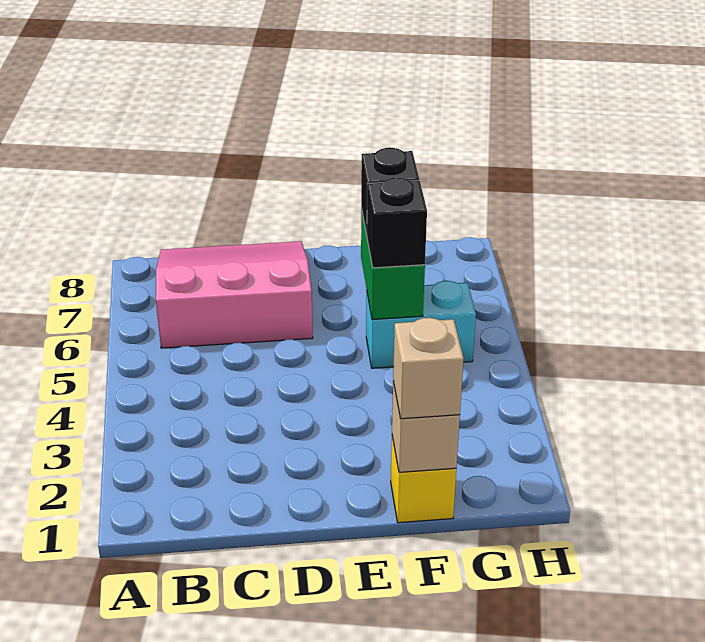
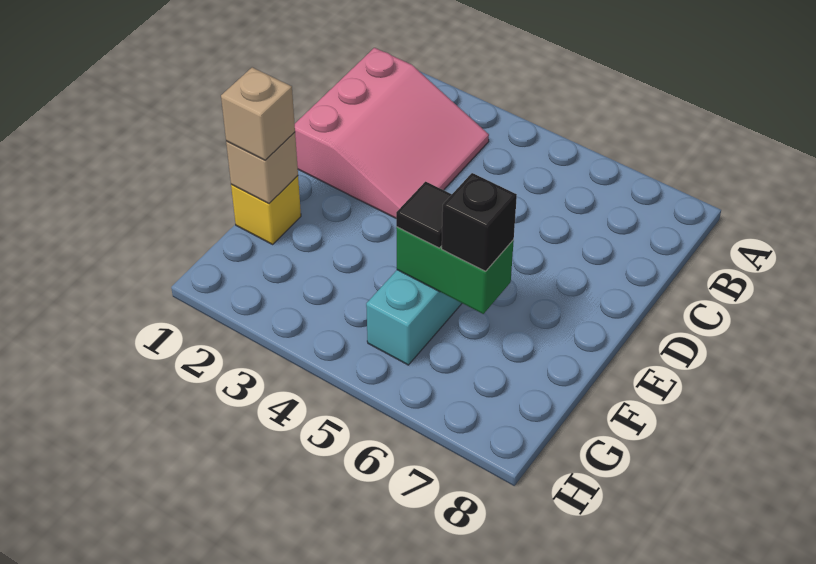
pink 3x3 slope [156,241,313,348] -> pink 3x3 slope moved to [295,48,489,218]
black 1x1 brick [367,178,427,268] -> black 1x1 tile [396,182,452,248]

